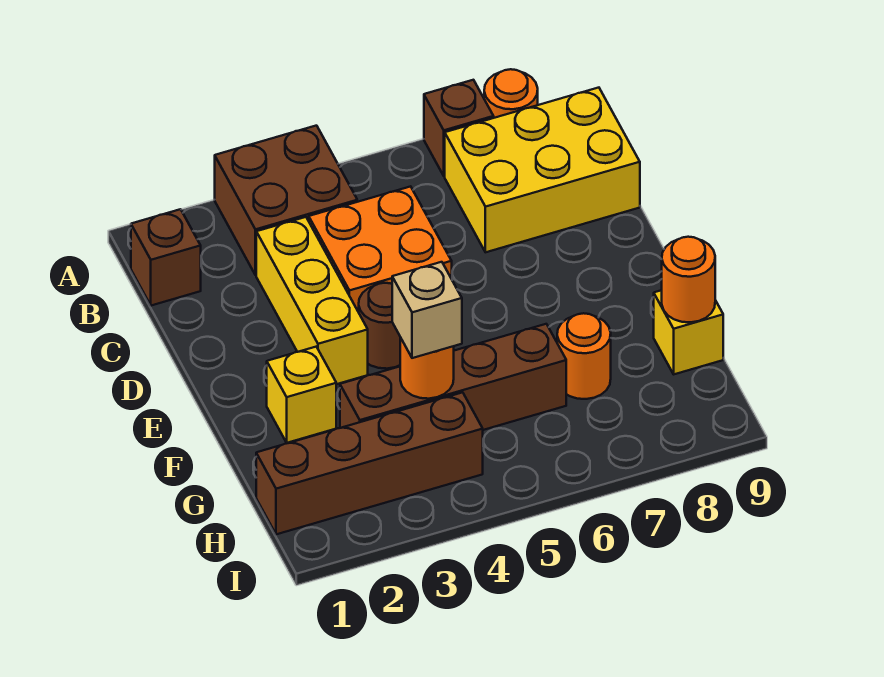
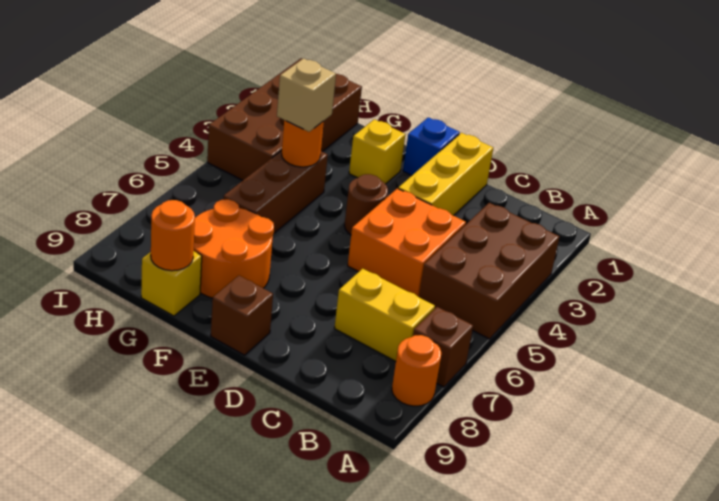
brown 2x2 brick [215,126,357,275] -> brown 2x3 brick [419,203,560,339]
brown 1x1 brick [131,209,201,306] -> brown 1x1 brick moved to [211,276,273,355]
yellow 2x3 brick [445,88,640,252] -> yellow 1x2 brick [334,269,435,361]
yellow 1x3 brick [256,217,368,384] -> yellow 1x3 brick turned to [398,133,493,216]
none -> blue 1x1 brick [403,117,460,176]
brown 1x4 brick [340,324,566,430] -> brown 1x3 brick [223,151,328,233]
orange 1x1 round brick [557,313,611,399] -> orange 2x2 round brick [194,199,274,298]
brown 1x4 brick [256,392,483,534] -> brown 2x4 brick [207,58,362,180]

